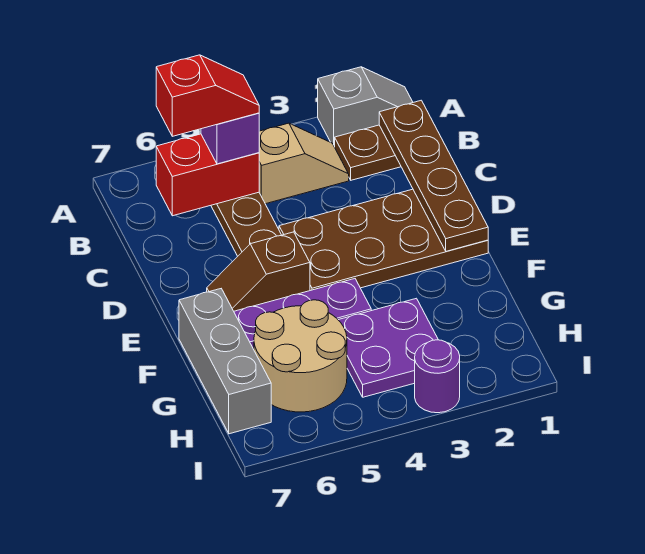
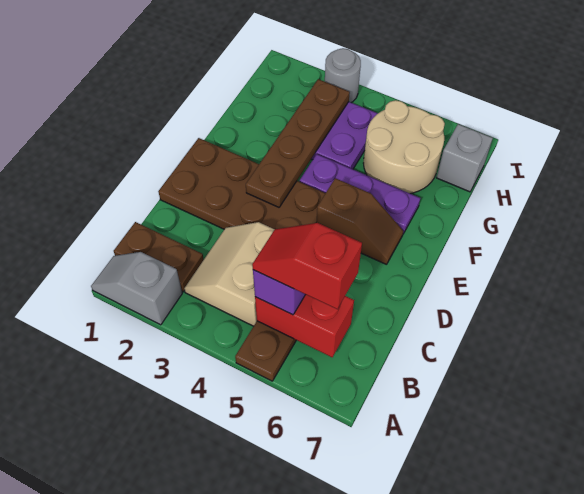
brown 1x4 plate [379,100,488,251] -> brown 1x4 plate moved to [246,79,350,207]
tan 1x2 slope [259,123,349,204] -> tan 2x2 slope [184,222,275,326]
grey 1x3 brick [179,289,271,434] -> grey 1x1 brick [437,124,493,192]
purple 1x1 round brick [415,340,460,413] -> grey 1x1 round brick [325,48,361,103]

